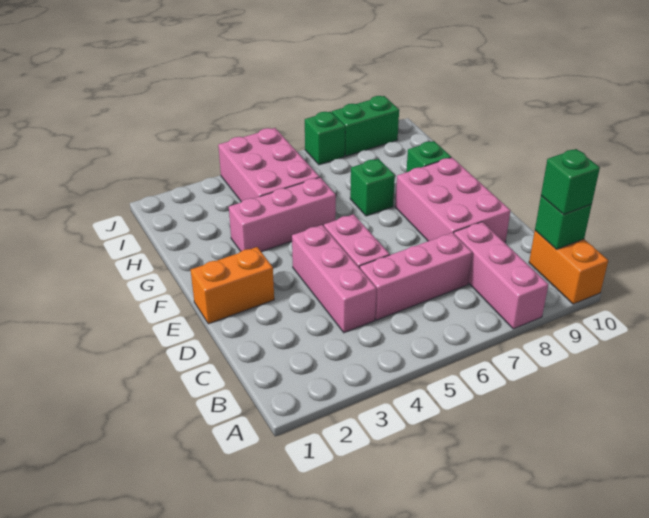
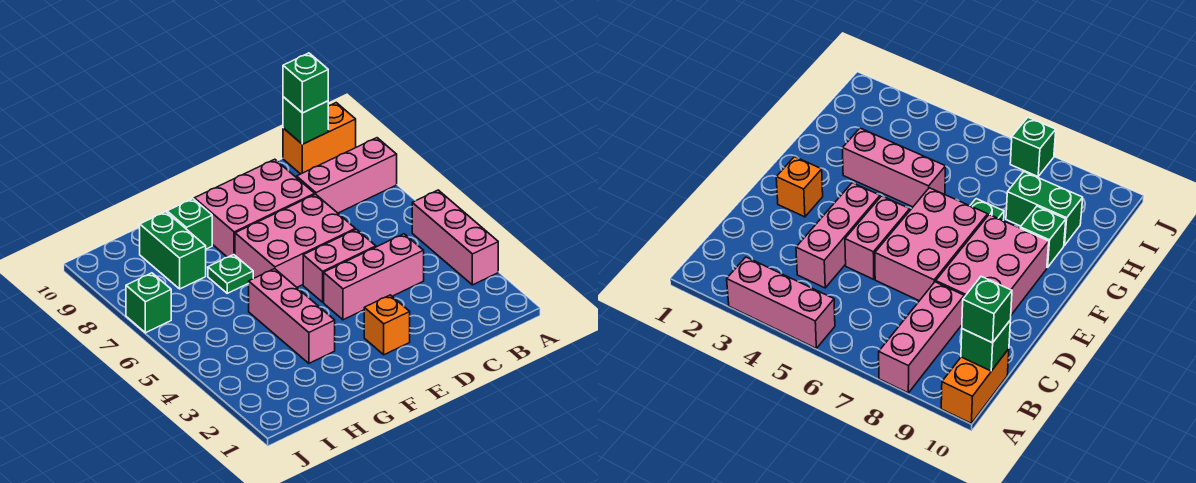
pink 1x3 brick [360,233,472,320] -> pink 1x3 brick moved to [412,190,498,285]
orange 1x2 brick [191,247,274,324] -> orange 1x1 brick [364,295,410,355]
green 1x1 brick [350,159,395,216] -> green 1x1 plate [208,255,253,293]
pink 2x3 brick [218,128,319,202] -> pink 2x3 brick moved to [235,194,355,287]
green 1x2 brick [332,96,399,156] -> green 1x2 brick moved to [140,212,206,289]

